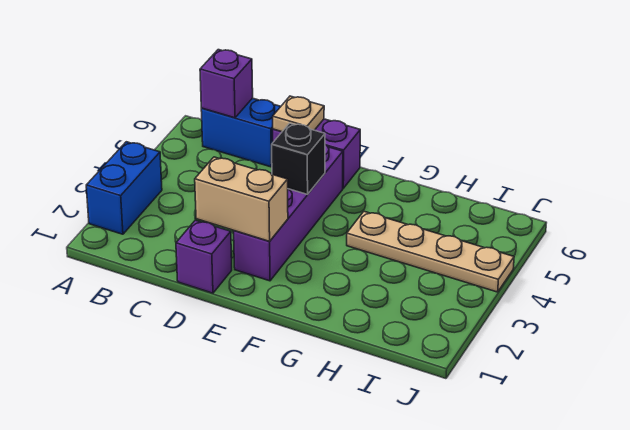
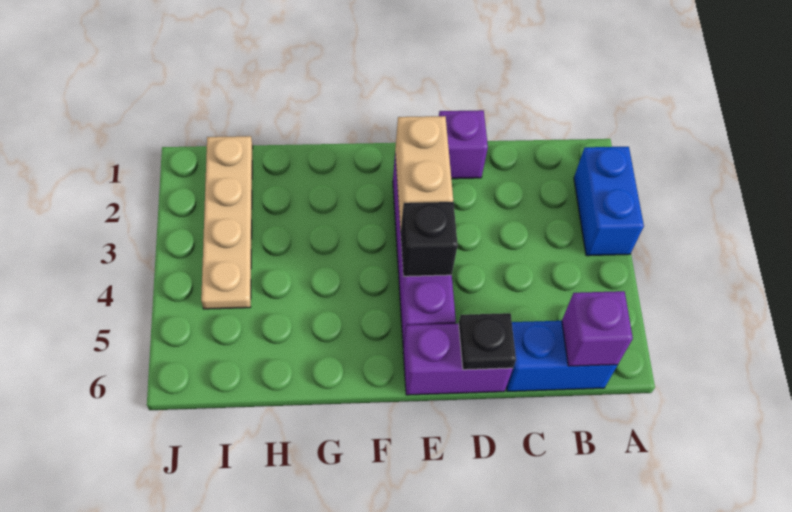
tan 1x2 brick [195,157,288,241] -> tan 1x2 brick turned to [395,116,453,232]
tan 1x1 plate [273,96,324,132] -> black 1x1 plate [459,313,516,370]
tan 1x4 plate [347,211,514,292] -> tan 1x4 plate turned to [201,136,253,309]

